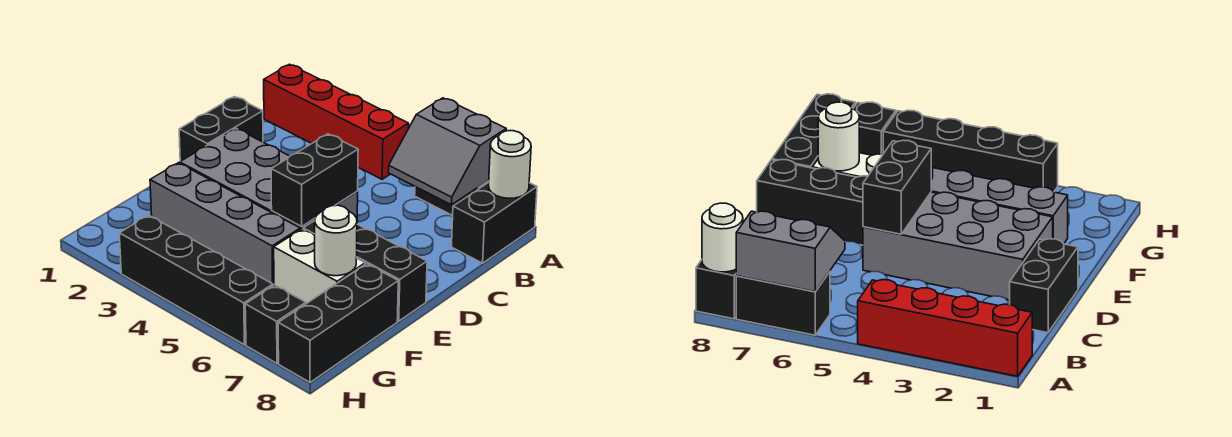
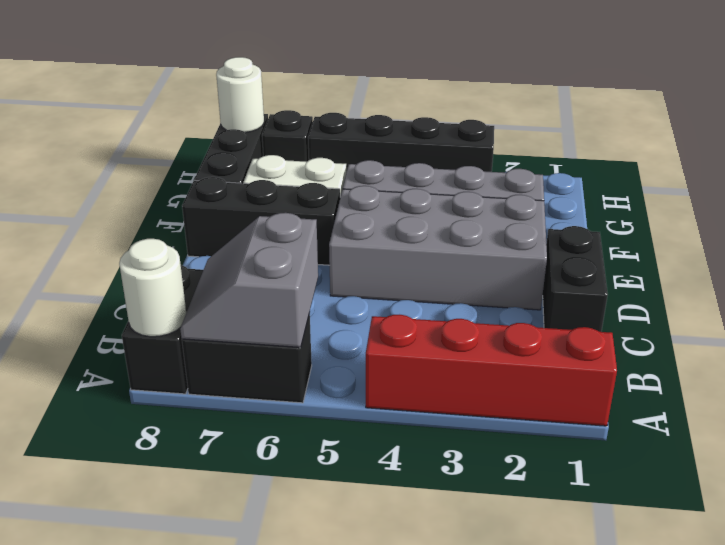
grey 2x2 slope [388,98,506,205] -> grey 2x2 slope turned to [180,213,318,347]
black 1x2 brick [271,134,358,226] -> none
white 1x1 round brick [315,205,357,276] -> white 1x1 round brick moved to [216,57,264,132]

